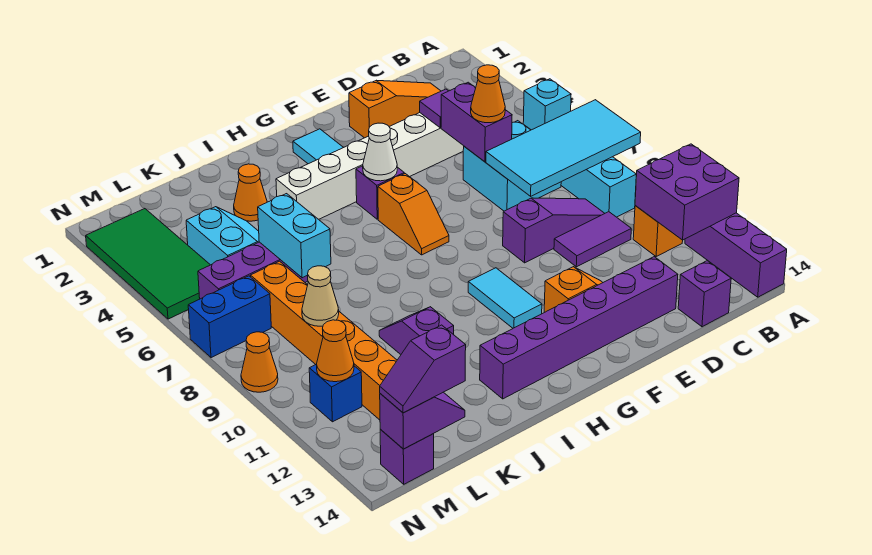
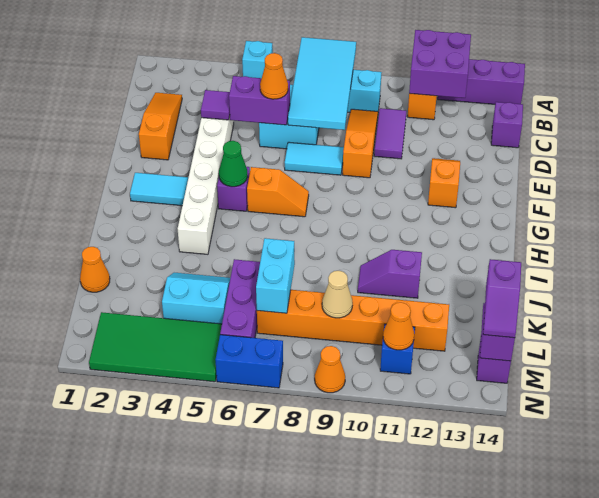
purple 1x3 slope [503,198,605,263] -> orange 1x3 slope [343,109,378,178]
purple 1x6 brick [480,257,678,399] -> none
white 1x1 cone [363,123,397,181] -> green 1x1 cone [219,141,248,187]
cyan 1x2 tile [468,268,542,328] -> cyan 1x2 tile moved to [285,142,344,175]
orange 1x1 cone [234,164,267,221] -> orange 1x1 cone moved to [80,247,110,292]
cyan 1x2 brick [258,194,331,278] -> cyan 1x2 brick turned to [256,238,295,313]
blue 1x2 brick [188,276,271,358] -> blue 1x2 brick turned to [216,335,283,388]

